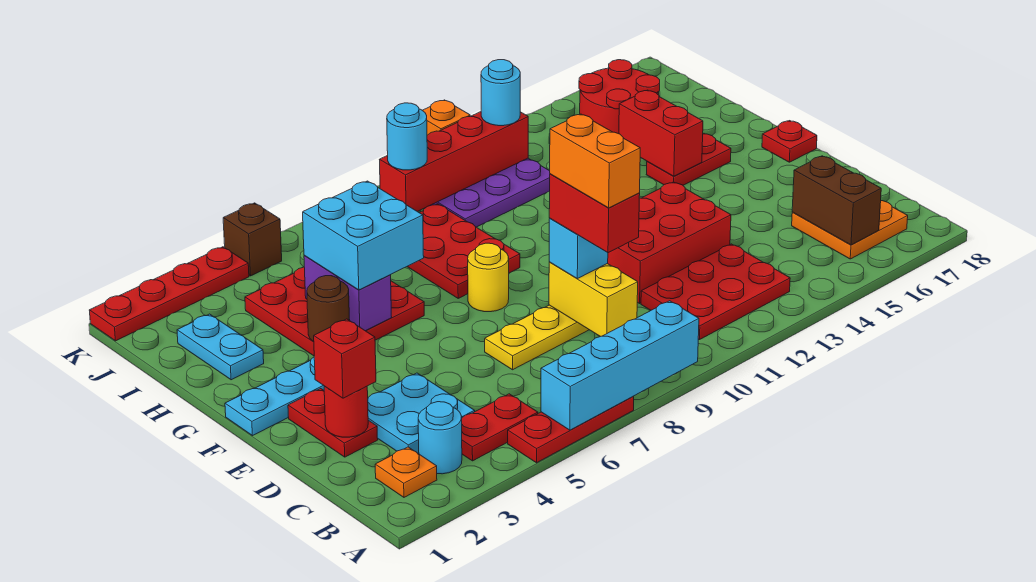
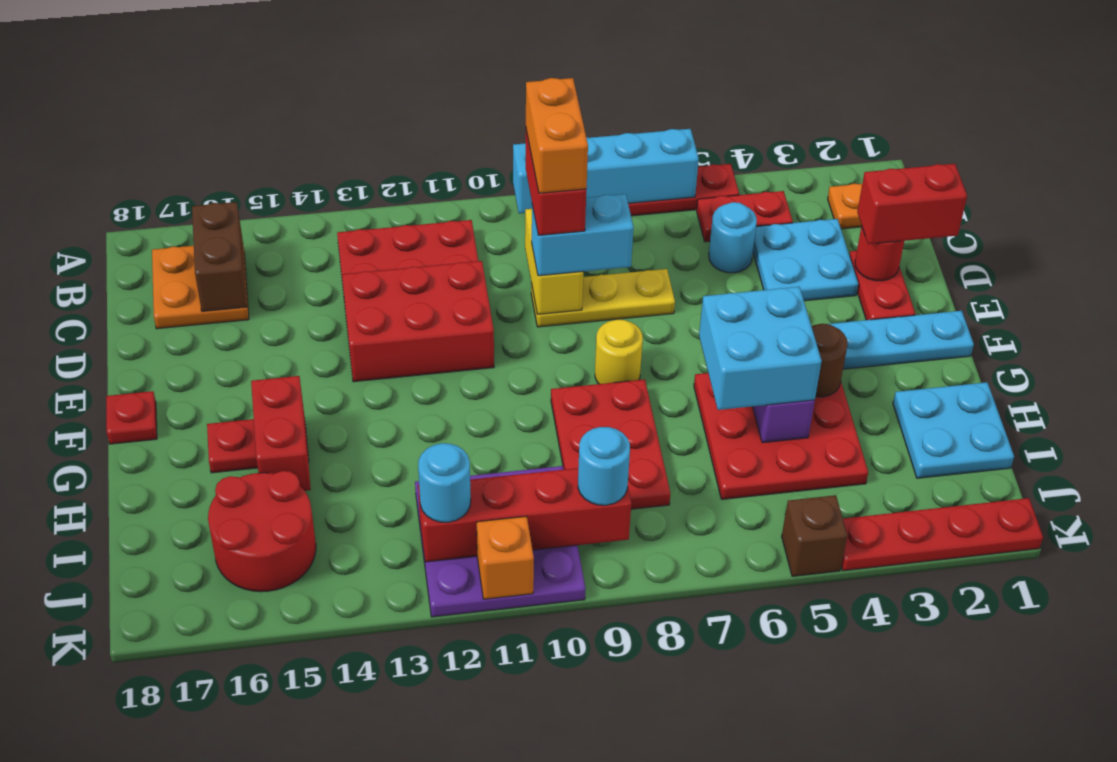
cyan 1x1 round brick [418,402,462,474] -> cyan 1x1 round brick moved to [709,202,757,273]
red 1x1 brick [314,319,376,398] -> red 1x2 brick [857,164,967,244]
cyan 1x1 brick [549,219,608,279] -> cyan 1x2 brick [532,194,634,276]
cyan 1x2 plate [177,314,264,380] -> cyan 2x2 plate [893,382,1014,478]

